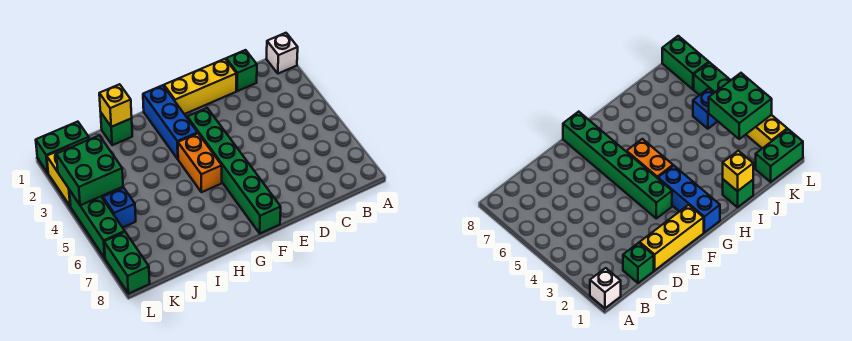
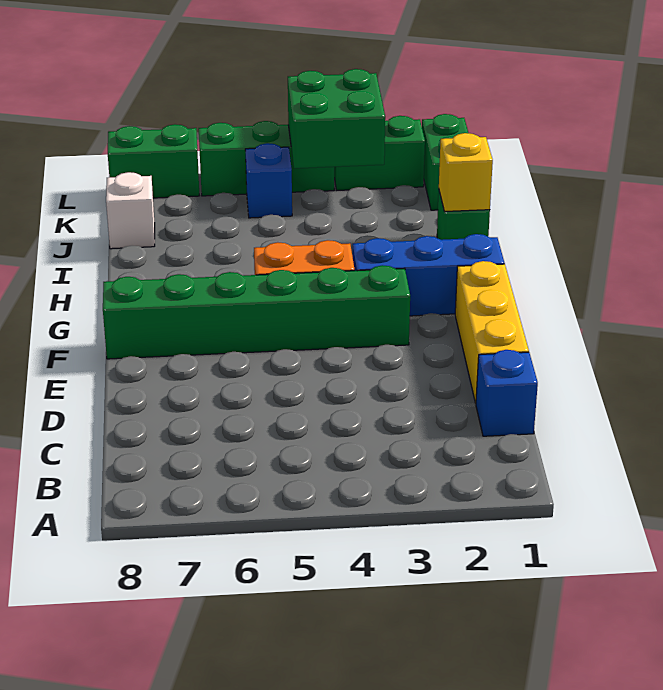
white 1x1 brick [267,33,298,74] -> white 1x1 brick moved to [106,172,155,249]
green 1x1 brick [226,50,257,91] -> blue 1x1 brick [476,350,538,436]
yellow 1x2 brick [47,147,71,207] -> green 1x2 brick [334,116,425,190]

